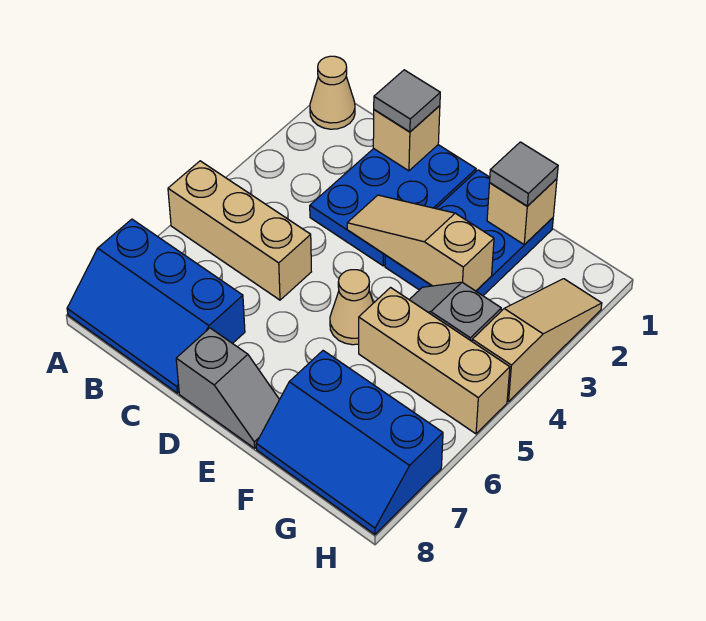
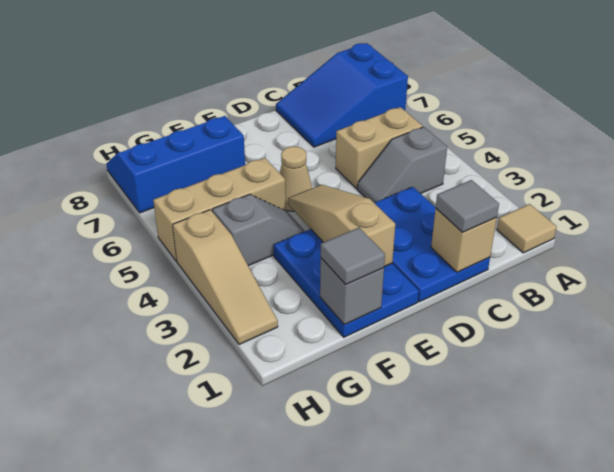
tan 1x1 cone [310,56,355,129] -> tan 1x1 tile [497,204,557,253]
tan 1x3 brick [168,161,311,300] -> tan 1x2 brick [336,107,423,188]
blue 2x3 slope [67,219,245,393] -> blue 2x3 slope turned to [276,43,408,147]
tan 1x3 slope [347,195,494,291] -> tan 1x3 slope turned to [288,185,395,267]
grey 1x2 slope [176,328,280,448] -> grey 1x2 slope moved to [357,127,447,203]
tan 1x1 brick [487,179,557,245] -> grey 1x1 brick [320,258,384,325]

